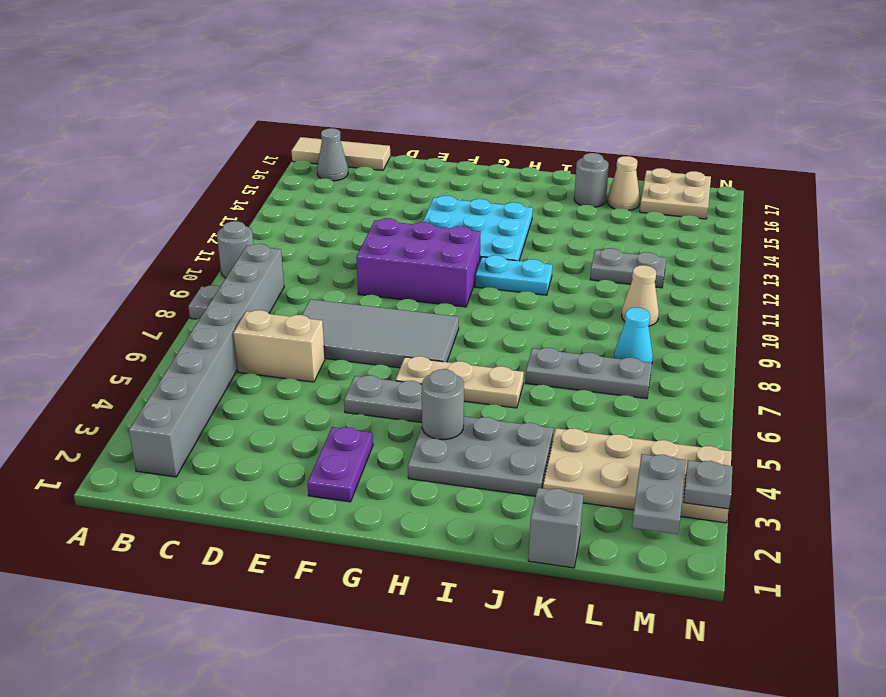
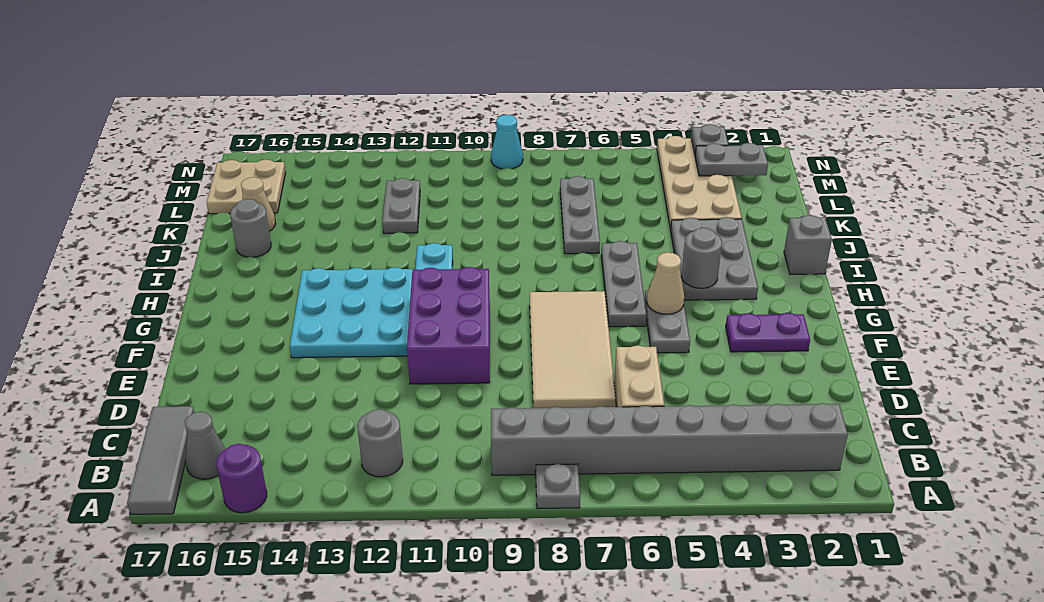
grey 1x1 round brick [217,221,253,278] -> grey 1x1 round brick moved to [357,409,403,477]
none -> purple 1x1 round brick [216,444,267,513]
tan 1x3 tile [291,137,390,170] -> grey 1x3 tile [127,406,194,514]
grey 2x4 tile [302,299,459,368] -> tan 2x4 tile [530,291,616,408]
tan 1x3 plate [396,356,524,408] -> grey 1x3 plate [601,241,647,327]
grey 1x1 brick [528,488,583,568] -> grey 1x1 brick moved to [784,215,832,274]
cyan 1x1 cone [614,308,653,363] -> cyan 1x1 cone moved to [491,115,523,169]
tan 1x1 cone [622,265,659,326] -> tan 1x1 cone moved to [647,252,684,314]

